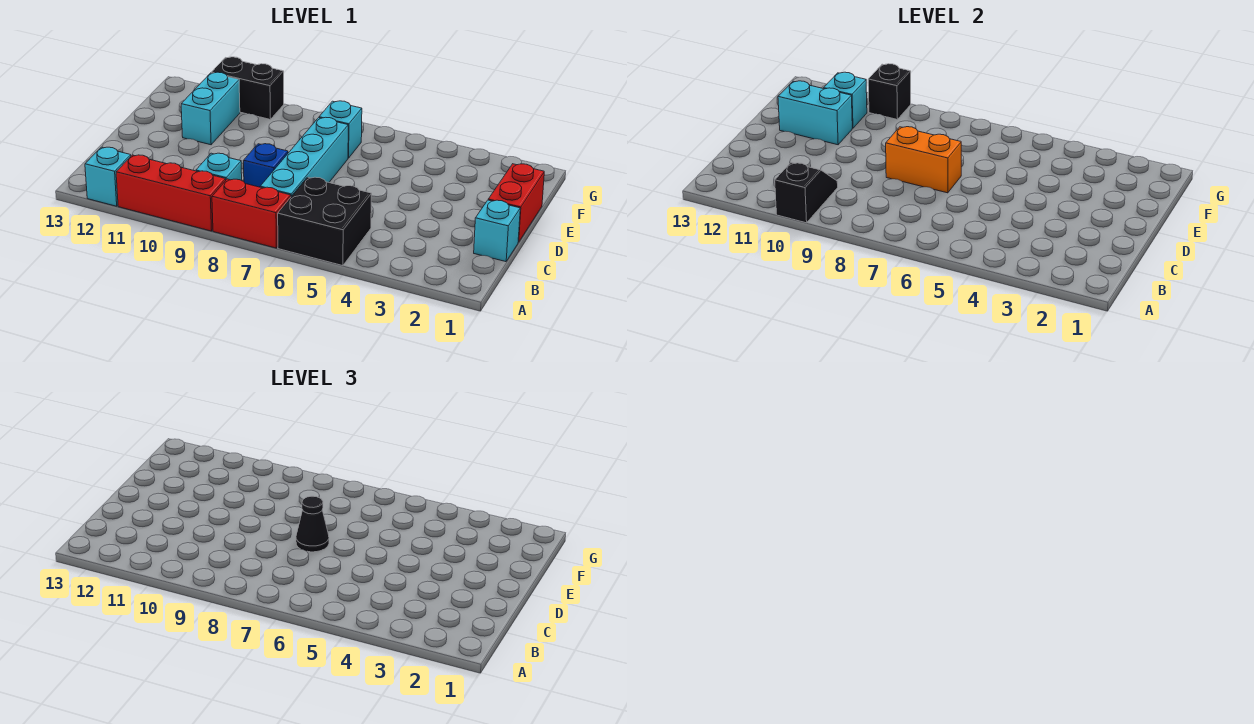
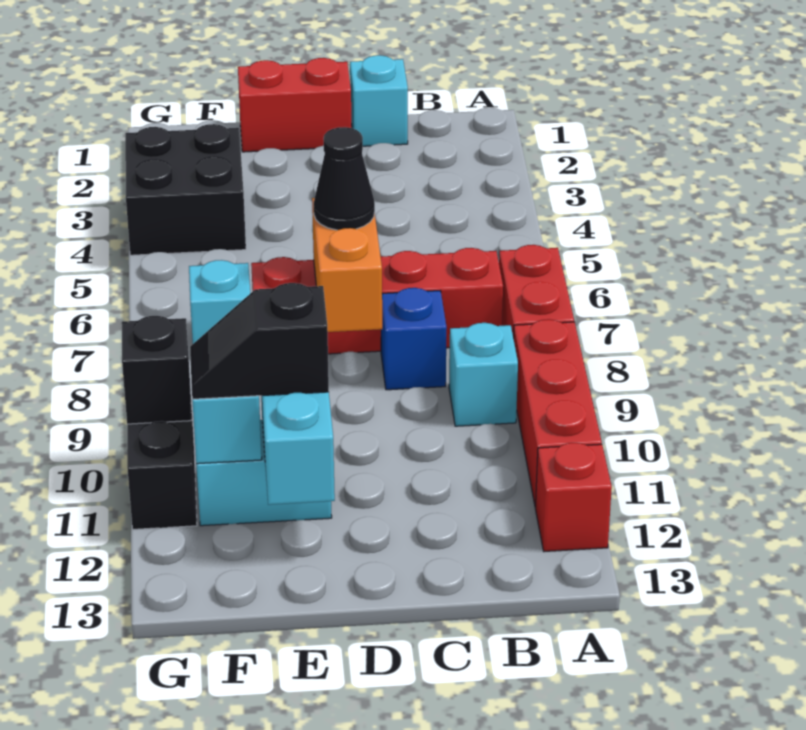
black 2x2 brick [278,177,372,266] -> black 2x2 brick moved to [125,124,246,255]
black 1x2 slope [775,163,838,223] -> black 1x2 slope moved to [190,283,329,399]
cyan 1x1 brick [85,147,131,206] -> red 1x1 brick [535,443,612,551]
cyan 1x4 brick [260,117,348,196] -> red 1x4 brick [251,248,503,354]

